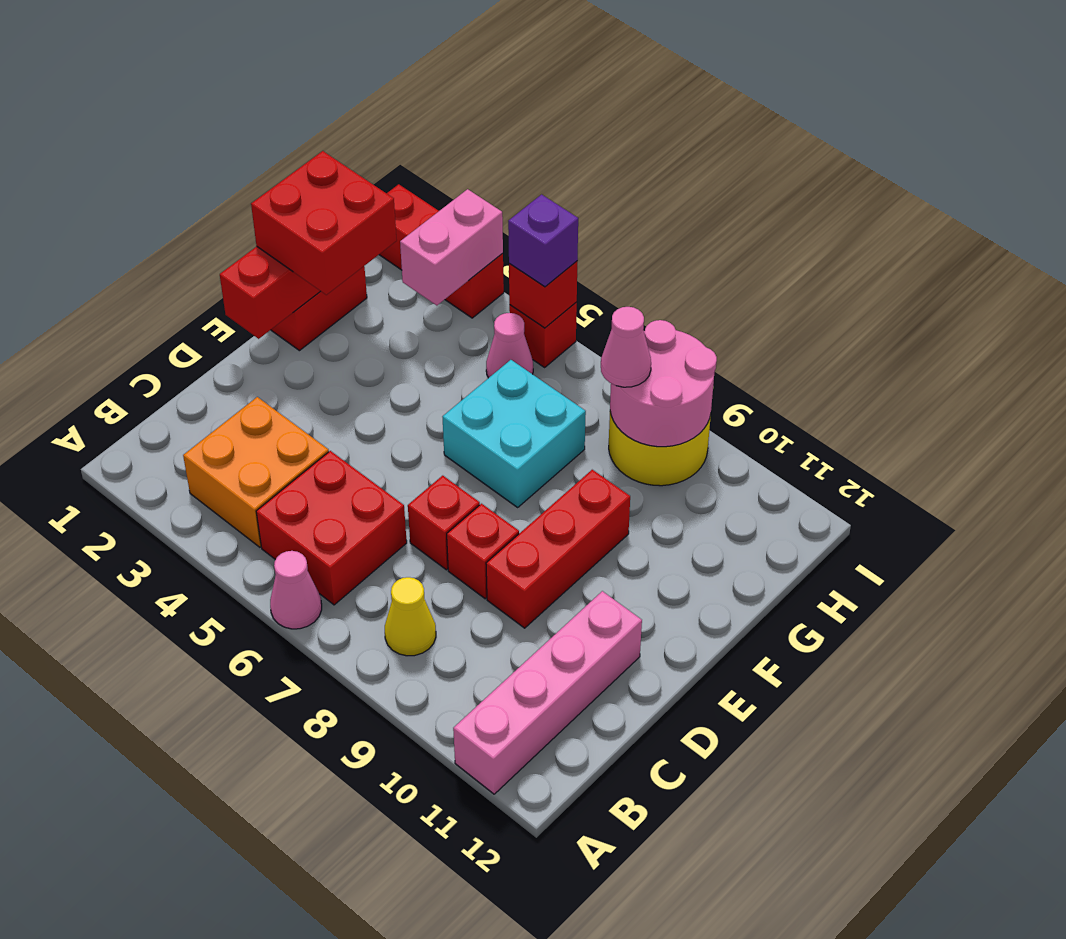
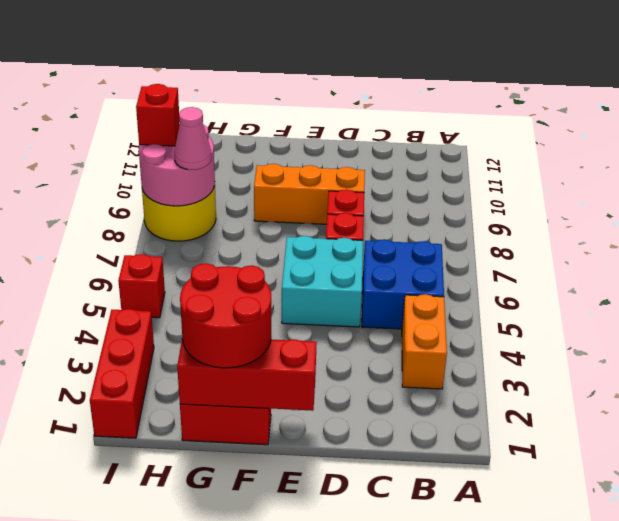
pink 1x1 cone [270,551,322,629] -> none
pink 1x4 brick [453,591,642,794] -> none
orange 2x2 brick [183,397,329,547] -> orange 1x2 brick [402,294,447,389]
red 2x2 brick [256,451,407,605] -> blue 2x2 brick [362,239,444,329]
yellow 1x1 cone [385,577,436,656] -> none
red 1x3 brick [486,470,630,628] -> orange 1x3 brick [254,164,365,224]
red 2x2 brick [251,151,397,295] -> red 2x2 round brick [180,263,271,368]
cyan 2x2 brick [443,360,586,507] -> cyan 2x2 brick moved to [282,236,363,327]
pink 1x2 brick [400,189,503,306] -> none
pink 1x1 cone [486,313,533,378] -> none
red 1x1 brick [509,261,577,328] -> red 1x1 brick moved to [136,84,180,146]
purple 1x1 brick [508,194,578,287] -> none

